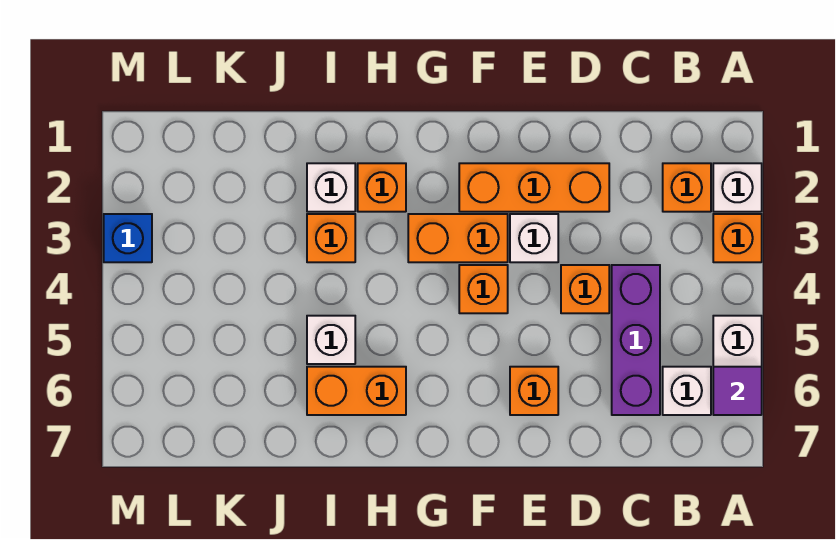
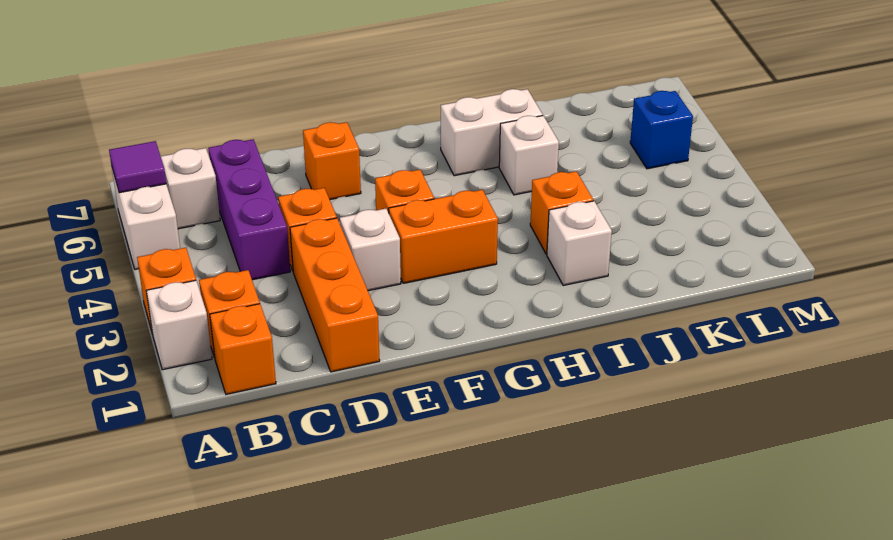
orange 1x3 brick [459,163,609,212] -> orange 1x3 brick turned to [290,218,380,372]
orange 1x1 brick [358,163,406,212] -> orange 1x1 brick moved to [210,304,276,394]
orange 1x2 brick [307,367,406,415] -> white 1x2 brick [441,89,543,176]
blue 1x1 brick [104,214,152,262] -> blue 1x1 brick moved to [630,91,693,169]

